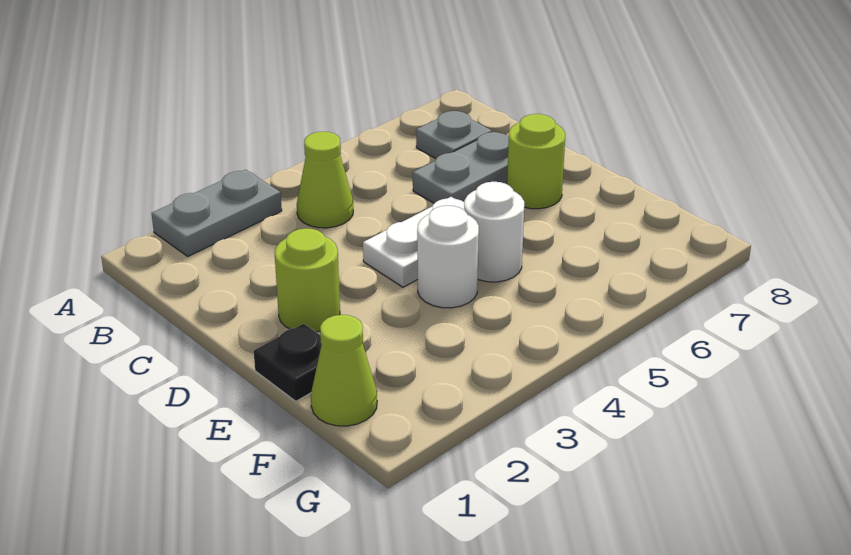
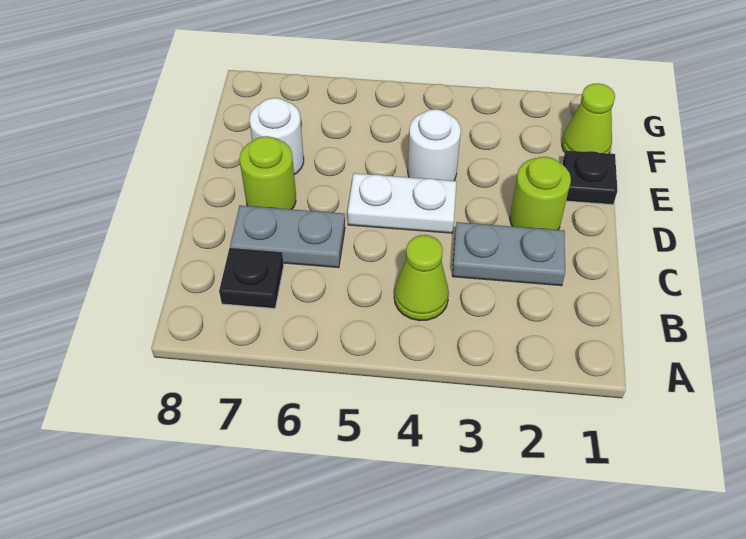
grey 1x2 plate [151,170,282,256] -> grey 1x2 plate moved to [452,222,565,286]
grey 1x1 plate [416,111,492,159] -> black 1x1 plate [219,248,284,308]
white 1x1 round brick [464,182,524,282] -> white 1x1 round brick moved to [249,98,304,175]

